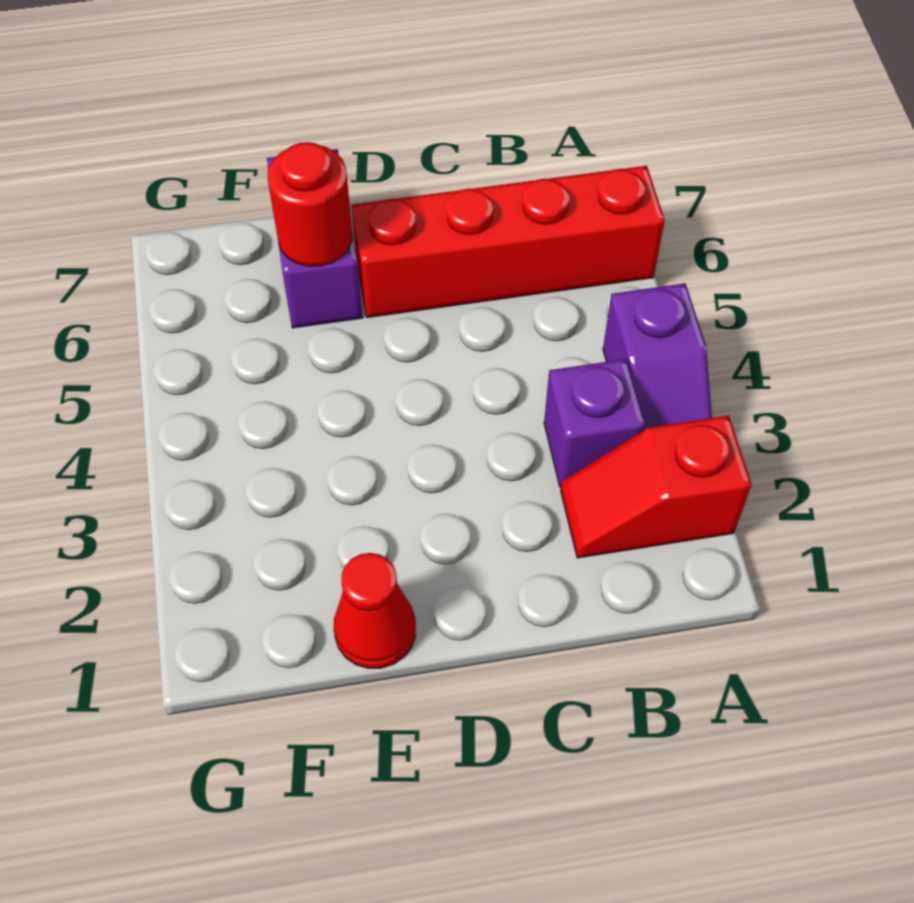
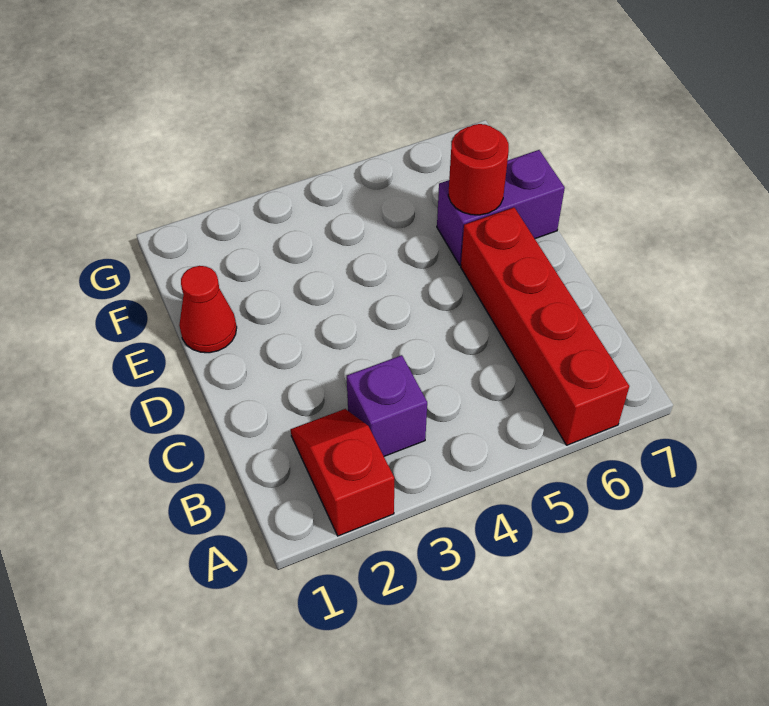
purple 1x2 slope [603,283,712,430] -> none

